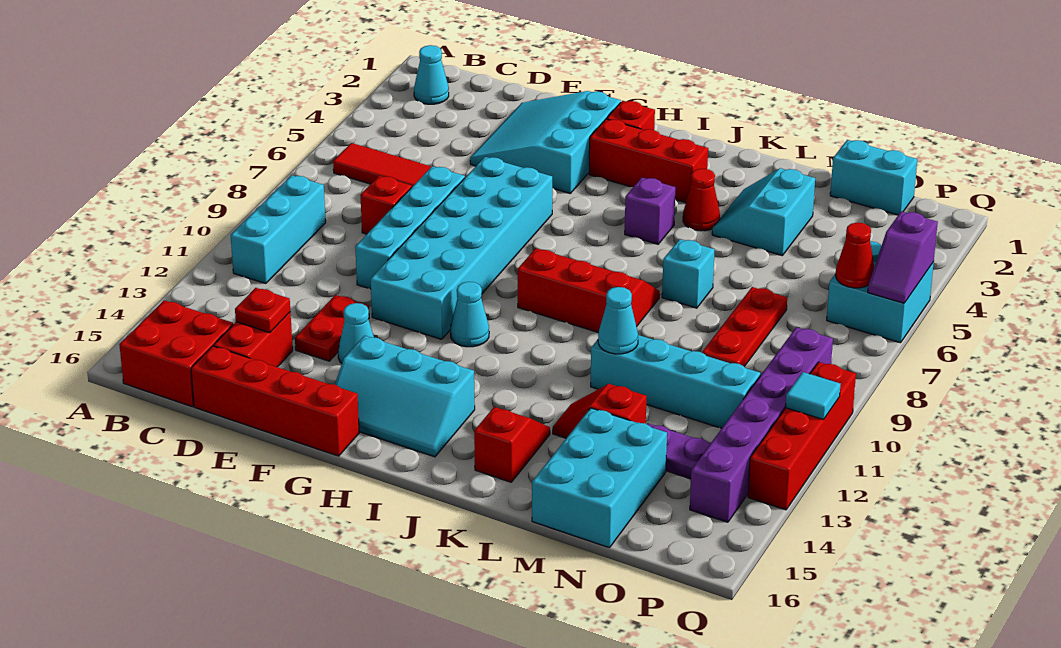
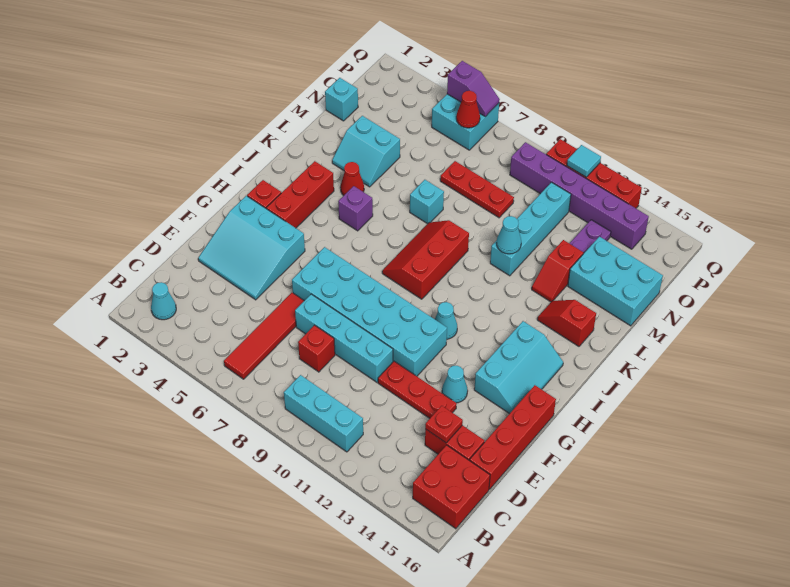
red 1x2 plate [295,295,369,361] -> red 1x3 plate [378,361,457,418]
cyan 1x2 brick [830,140,917,215] -> cyan 1x1 brick [325,78,358,121]

